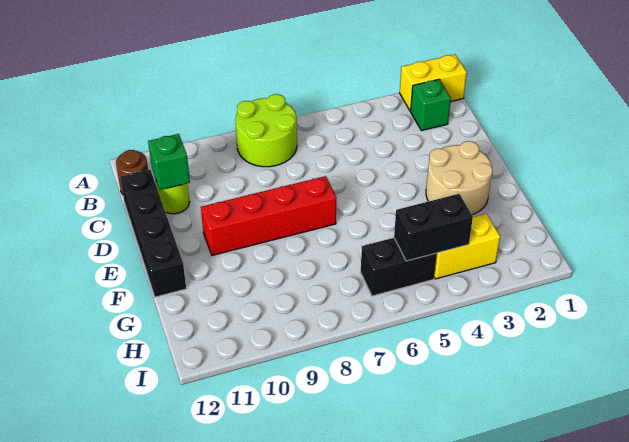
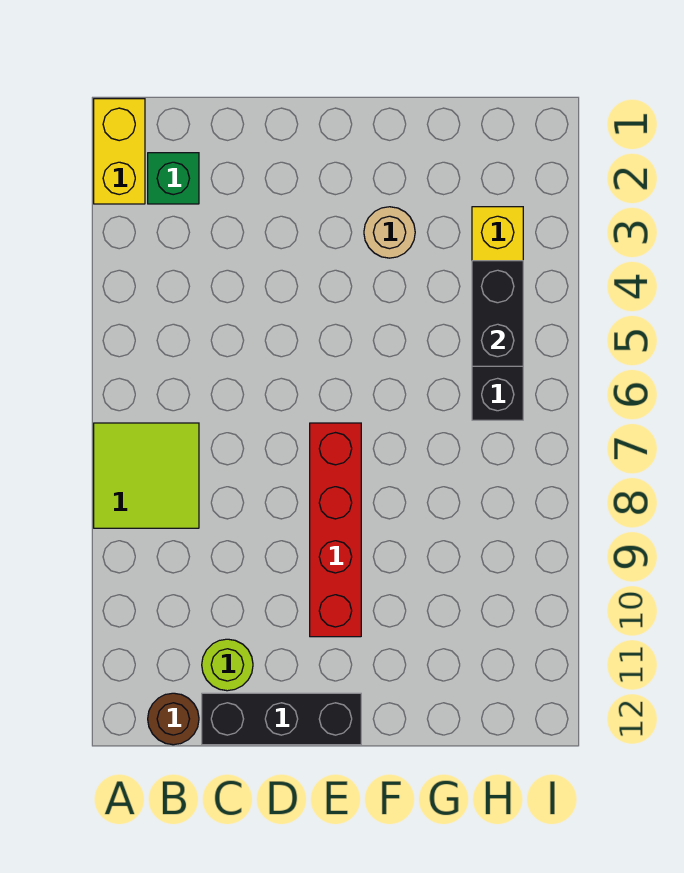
lime 2x2 round brick [235,94,297,167] -> lime 2x2 tile [94,423,199,528]
green 1x1 brick [148,134,190,190] -> none
black 1x4 brick [120,170,186,297] -> black 1x3 brick [202,693,361,745]
tan 2x2 round brick [426,141,493,215] -> tan 1x1 round brick [364,207,415,258]

